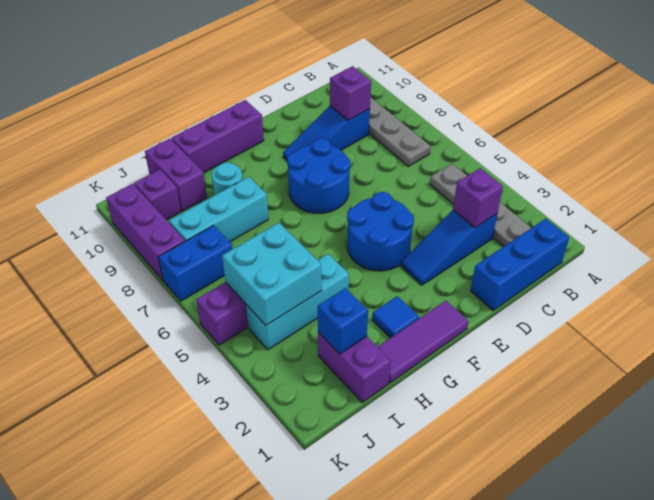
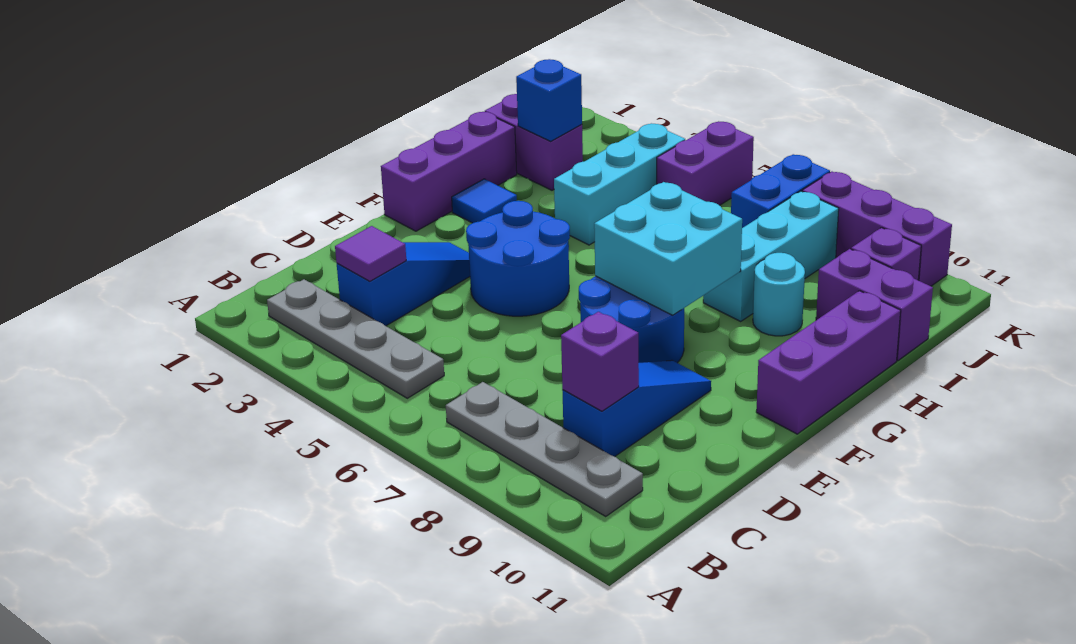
blue 1x3 brick [471,219,569,311] -> none
purple 1x1 brick [453,168,503,228] -> purple 1x1 tile [335,226,406,281]
purple 1x3 tile [378,301,469,383] -> purple 1x3 brick [381,112,517,231]
cyan 2x2 brick [222,223,322,325] -> cyan 2x2 brick moved to [594,182,742,315]

